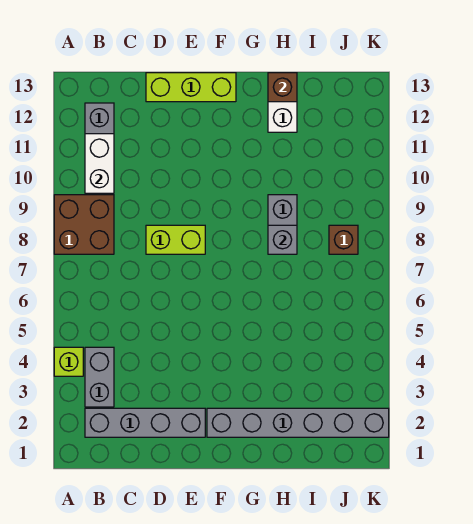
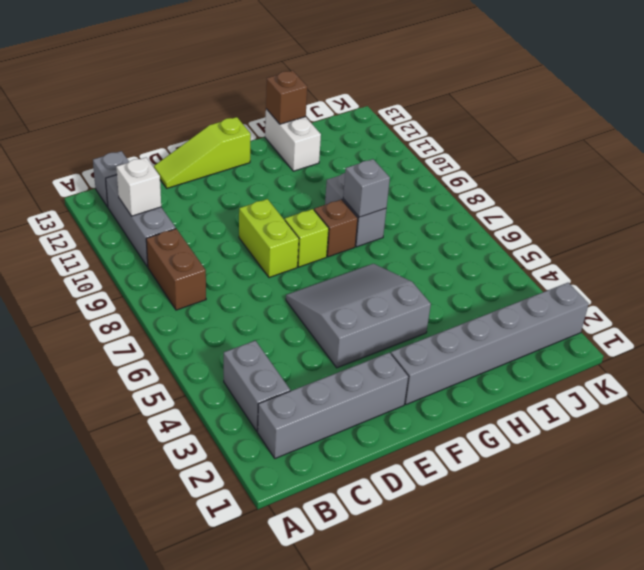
lime 1x1 brick [54,347,83,376] -> lime 1x1 brick moved to [285,209,329,267]
brown 2x2 brick [54,195,114,254] -> brown 1x2 brick [146,229,206,310]
white 1x2 brick [85,134,114,193] -> white 1x1 brick [116,158,161,216]
none -> grey 1x1 brick [93,151,129,207]
lime 1x2 brick [146,225,205,254] -> lime 1x2 brick turned to [239,199,299,278]
lime 1x3 brick [146,73,236,102] -> lime 1x3 slope [154,117,251,188]
none -> grey 3x3 slope [286,264,431,368]
brown 1x1 brick [329,225,358,254] -> brown 1x1 brick moved to [314,199,358,257]

